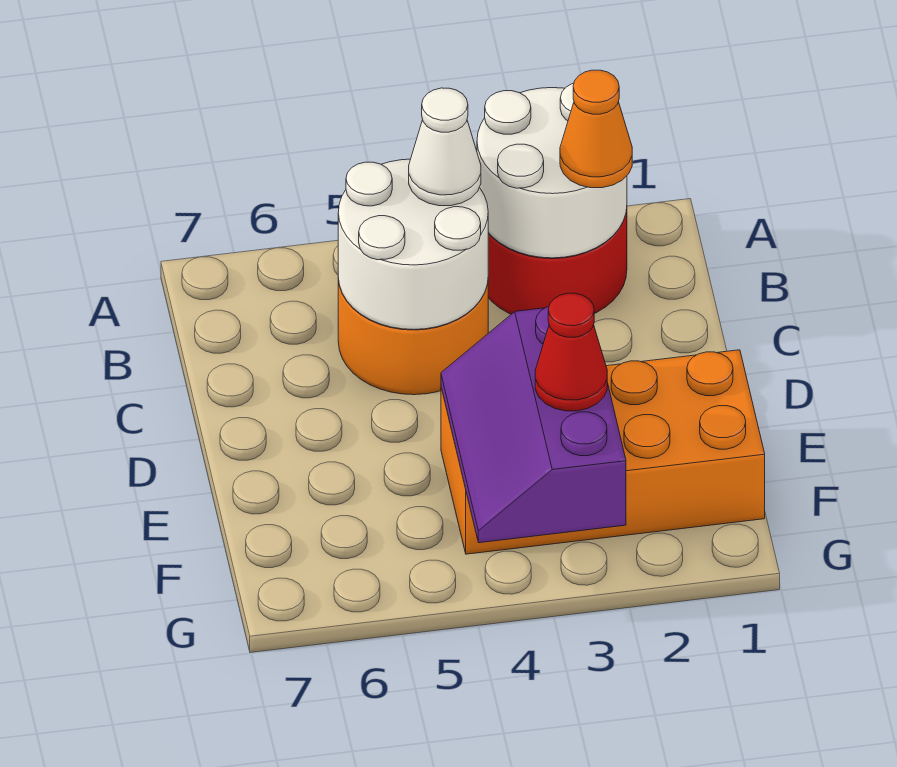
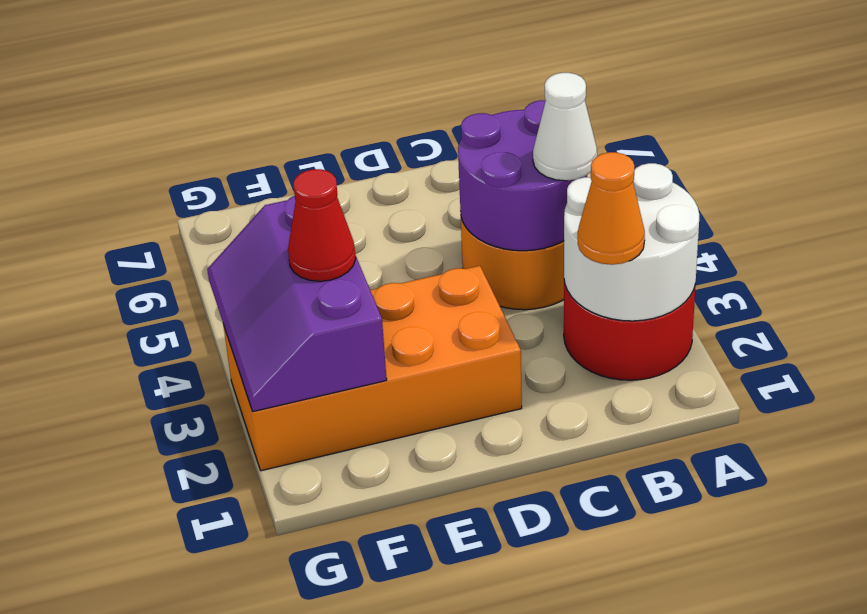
white 2x2 round brick [338,159,488,329] -> purple 2x2 round brick [458,100,587,251]
orange 2x4 brick [441,350,765,554] -> orange 2x4 brick turned to [223,266,522,471]
purple 2x3 slope [441,307,626,543] -> purple 2x3 slope turned to [207,196,387,412]

